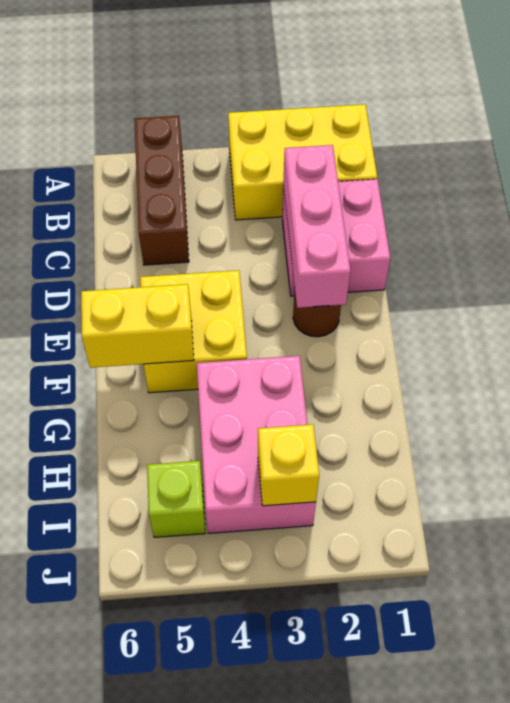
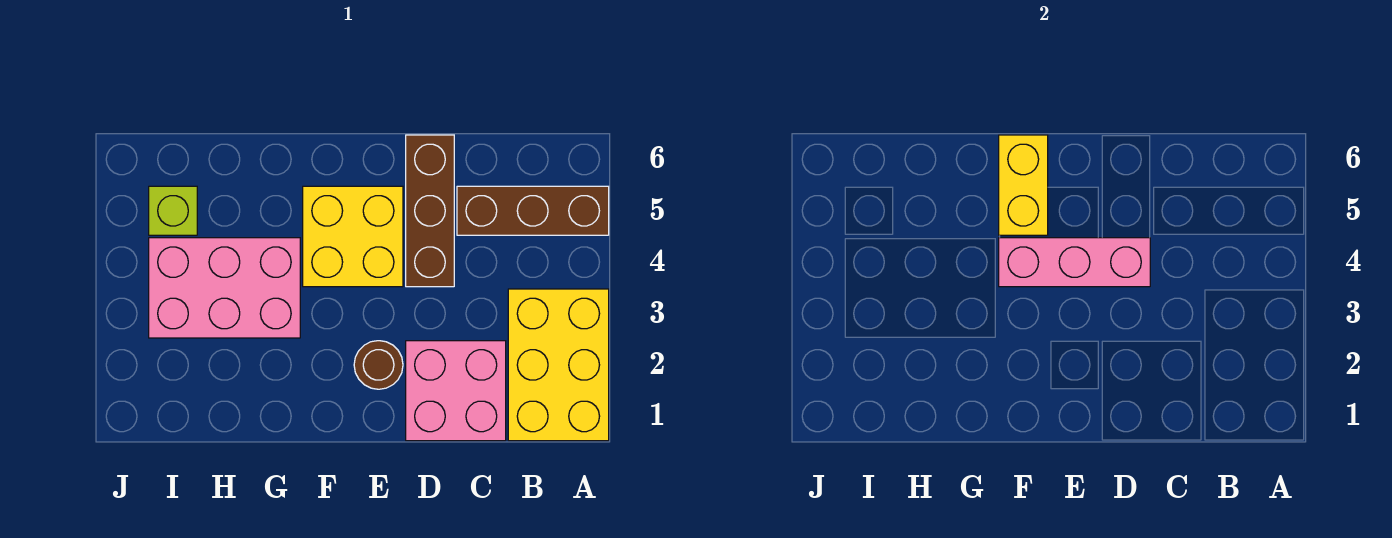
pink 1x3 brick [283,145,350,308] -> pink 1x3 brick moved to [999,238,1150,287]
none -> brown 1x3 brick [406,135,454,287]
yellow 1x1 brick [258,424,319,506] -> none

